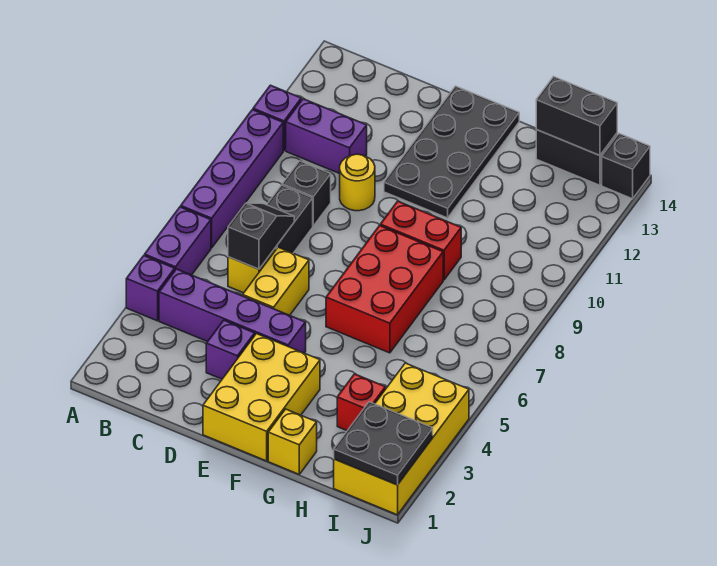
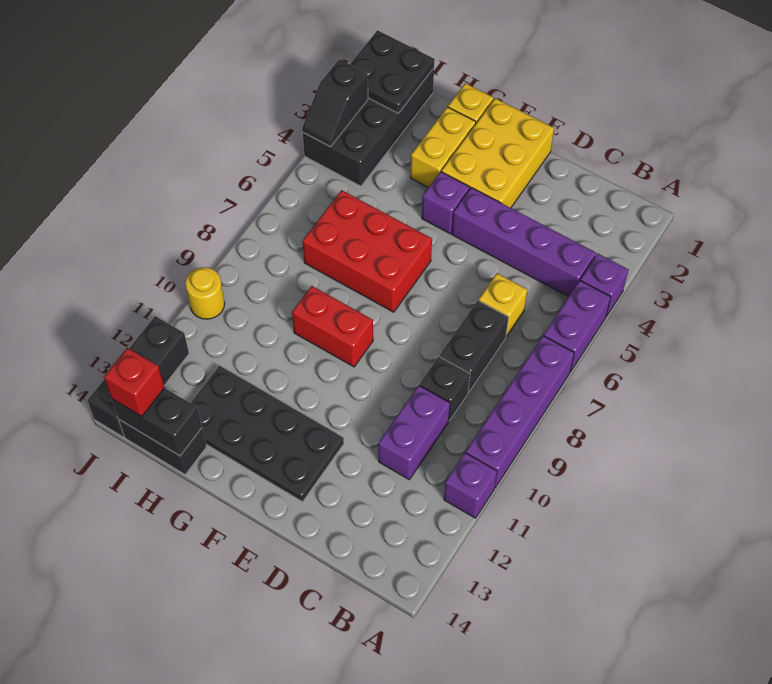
purple 1x2 brick [286,99,367,174] -> purple 1x2 brick turned to [378,385,450,479]
black 1x2 slope [228,203,294,269] -> black 1x2 slope moved to [302,59,368,147]
purple 1x1 brick [206,320,255,379] -> purple 1x1 brick moved to [422,172,470,234]
yellow 1x2 brick [243,247,309,315] -> yellow 1x2 brick moved to [411,107,476,188]
yellow 1x1 round brick [340,154,375,211] -> yellow 1x1 round brick moved to [185,267,225,319]
black 2x4 plate [384,86,519,218] -> black 2x4 plate turned to [191,366,344,502]
red 2x3 brick [326,226,443,353] -> red 2x3 brick turned to [302,190,432,312]
red 1x1 brick [337,374,386,431] -> red 1x1 brick moved to [104,348,165,416]
yellow 2x4 brick [334,363,469,515] -> black 2x4 brick [303,68,434,186]
black 1x1 brick [602,134,650,199] -> black 1x3 brick [88,316,189,437]

